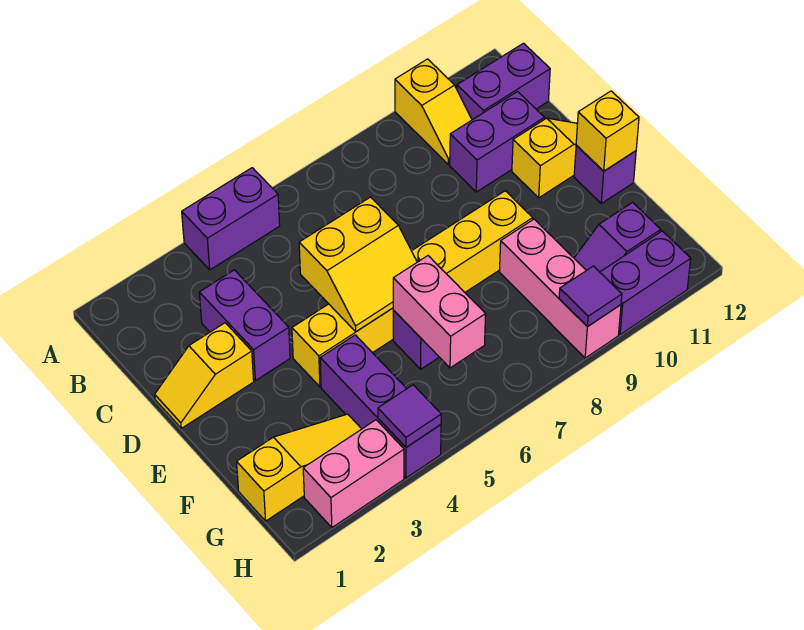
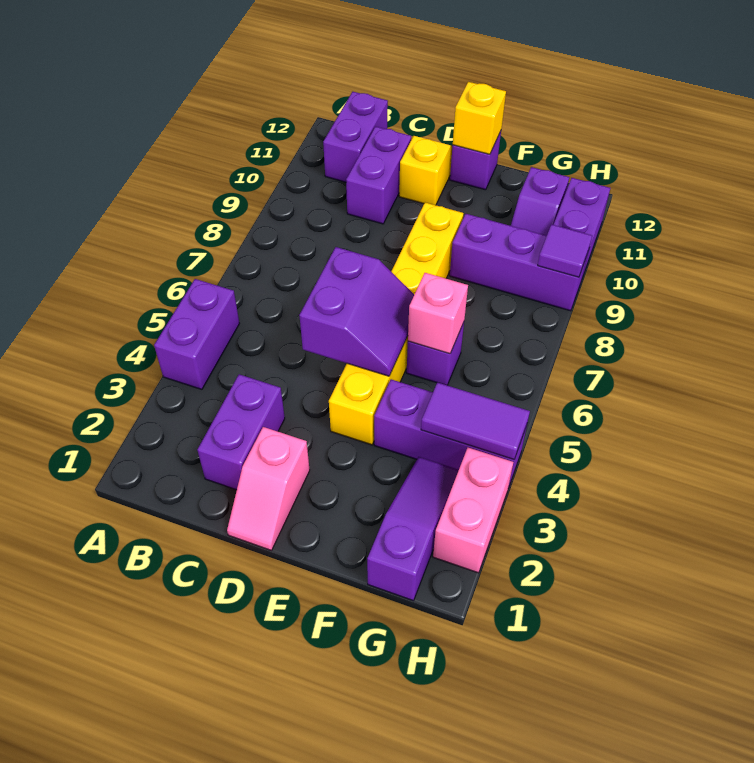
yellow 1x2 slope [395,59,472,164] -> none
purple 1x2 brick [199,270,290,381] -> purple 1x2 brick turned to [197,374,285,490]
yellow 1x2 slope [155,323,254,428] -> pink 1x2 slope [227,427,310,550]
yellow 2x2 slope [299,197,417,332] -> purple 2x2 slope [299,247,414,376]
pink 1x2 brick [393,256,486,368] -> pink 1x1 brick [408,273,468,354]
pink 1x3 brick [500,219,621,358] -> purple 1x3 brick [450,214,589,311]
yellow 1x3 slope [237,414,361,521] -> purple 1x3 slope [367,457,459,601]
purple 1x1 tile [378,385,441,447] -> purple 1x2 tile [421,382,530,460]

